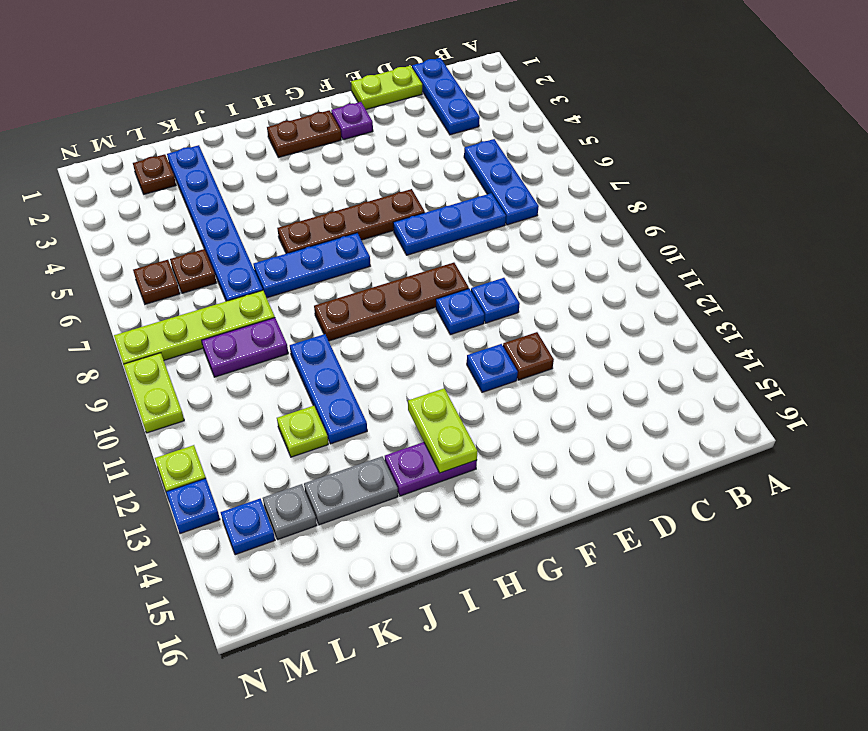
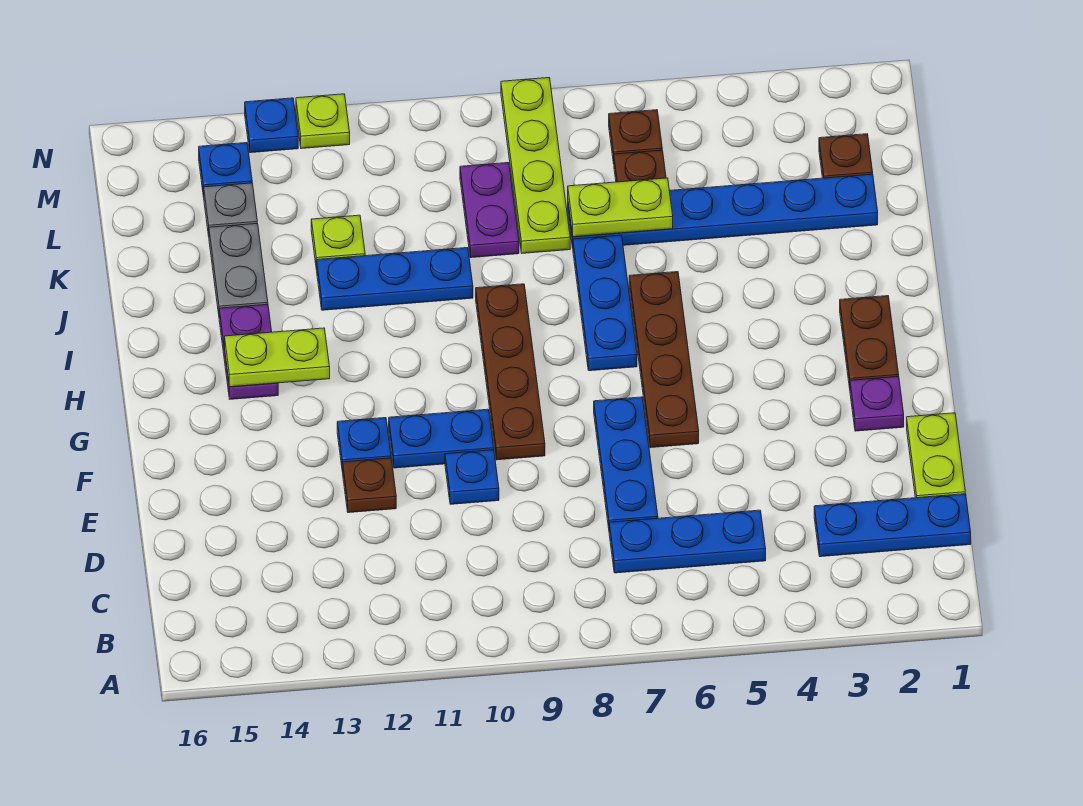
blue 1x1 plate [436,289,484,335] -> blue 1x2 plate [389,409,494,468]
lime 1x2 plate [124,353,184,433] -> lime 1x2 plate moved to [568,178,673,237]

